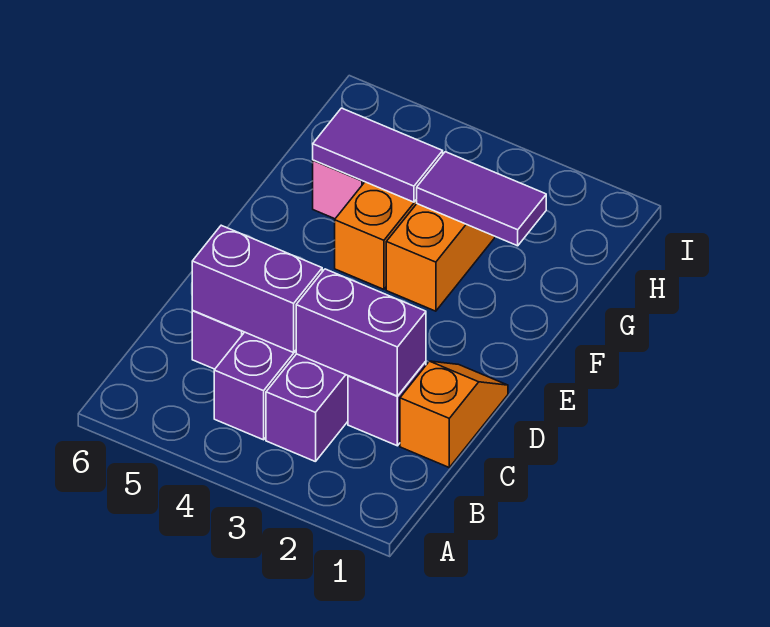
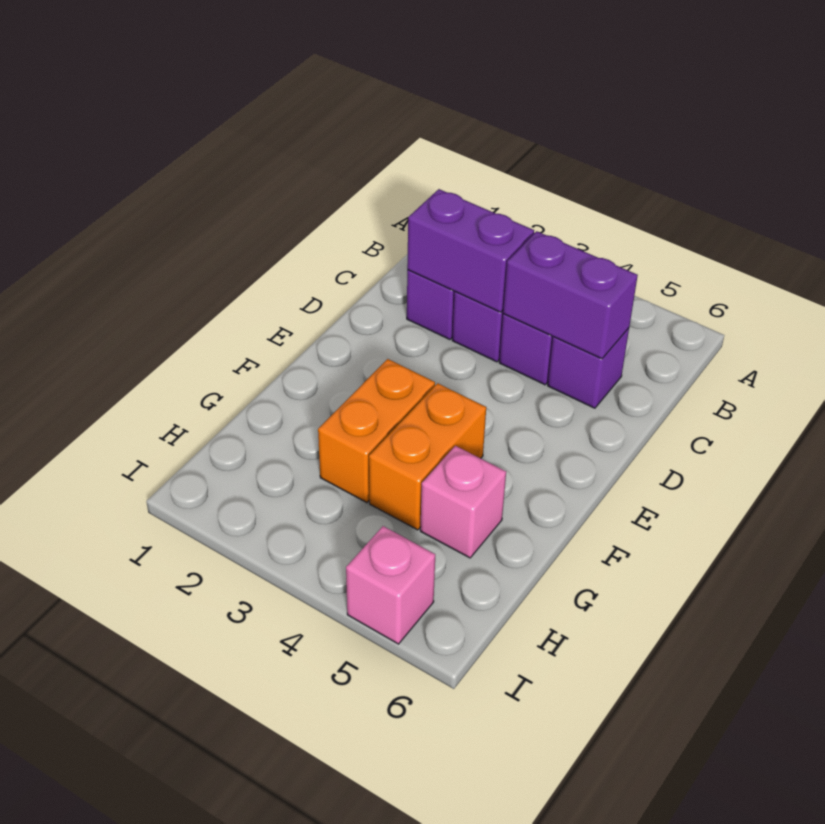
orange 1x2 slope [400,361,508,467] -> none
purple 1x2 tile [416,152,546,246] -> none
purple 1x2 tile [313,108,443,202] -> none
none -> pink 1x1 brick [346,526,435,644]

